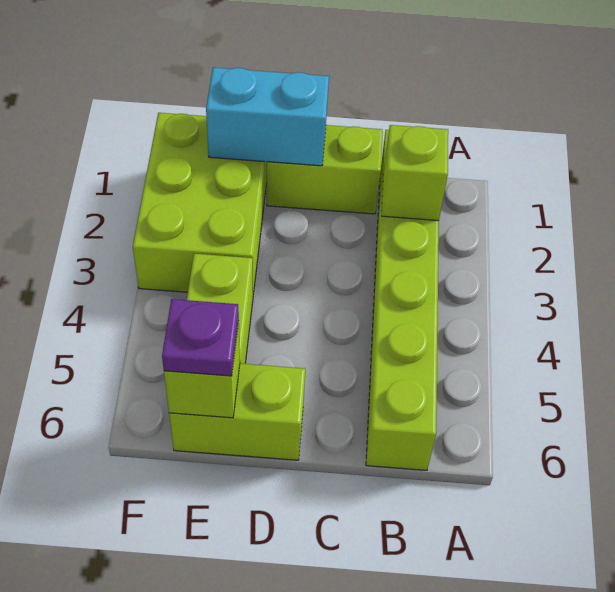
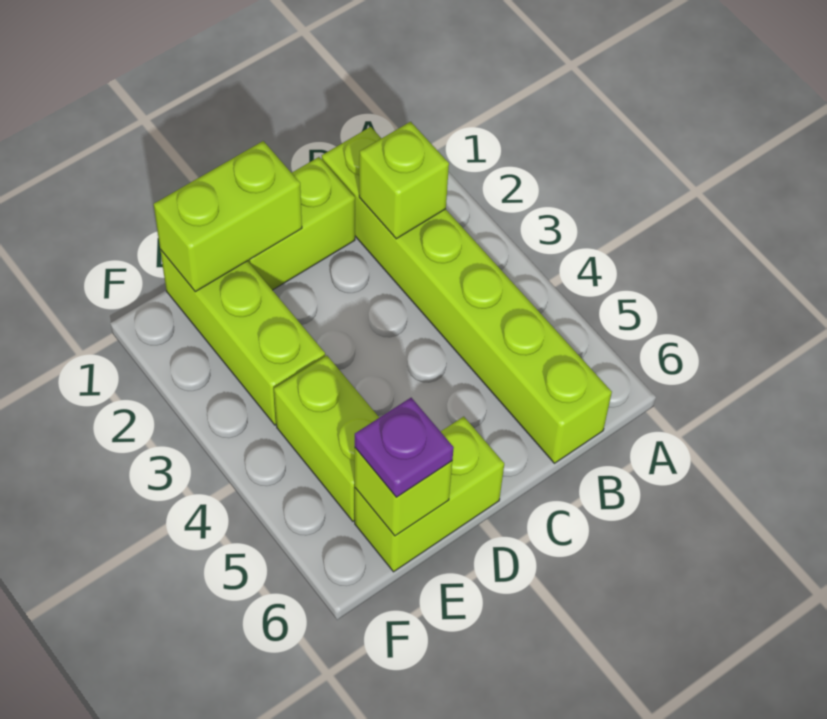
cyan 1x2 brick [206,68,329,166] -> lime 1x2 brick [154,141,302,292]
lime 2x3 brick [133,113,267,295] -> lime 1x3 brick [160,250,325,425]

